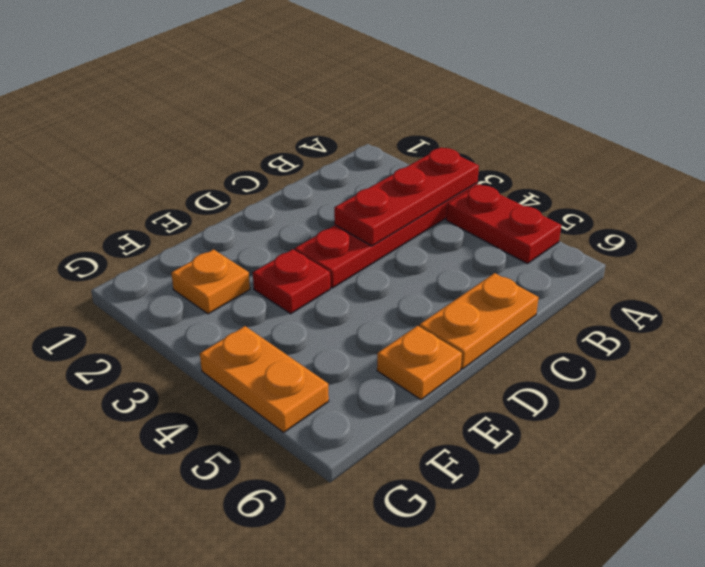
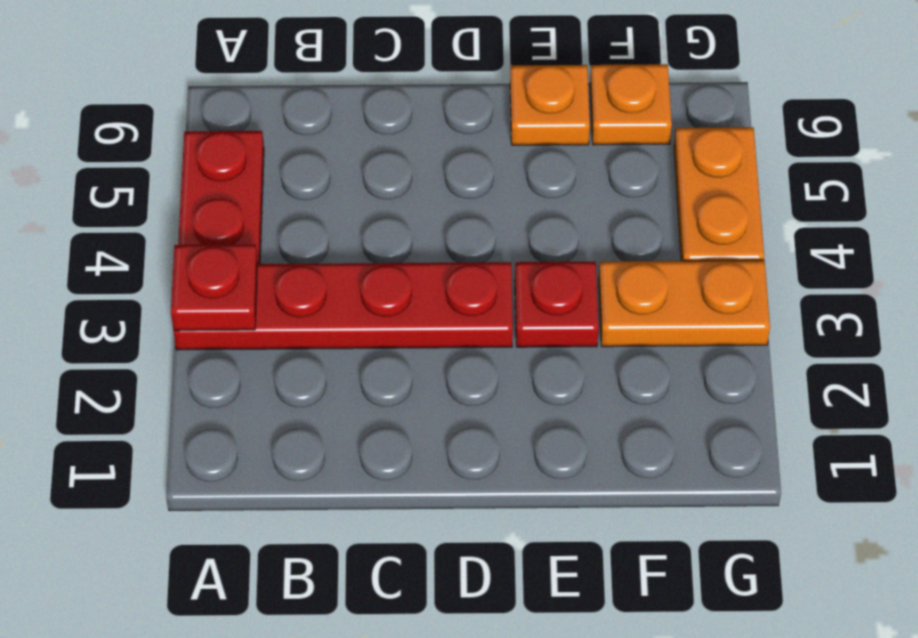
red 1x3 plate [334,147,479,246] -> red 1x1 plate [171,244,258,331]
orange 1x2 plate [419,273,539,369] -> orange 1x2 plate moved to [599,260,770,347]
orange 1x1 plate [171,249,250,314] -> orange 1x1 plate moved to [590,64,672,145]

